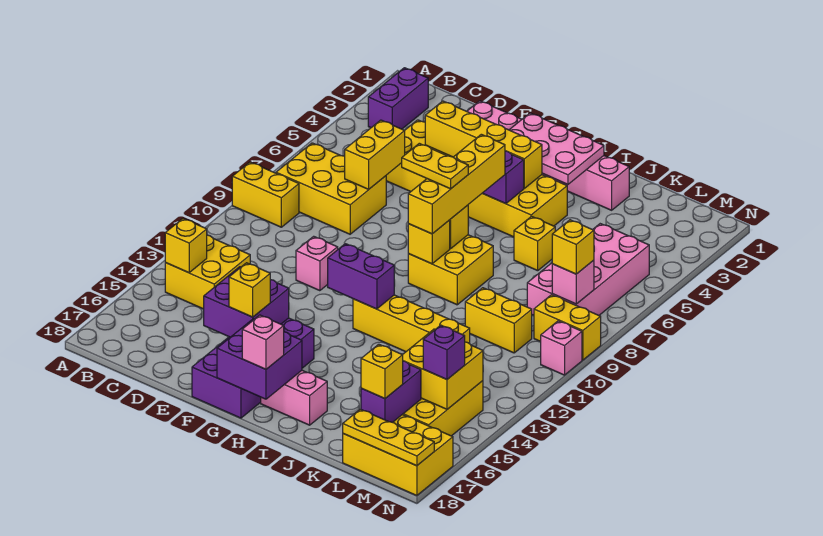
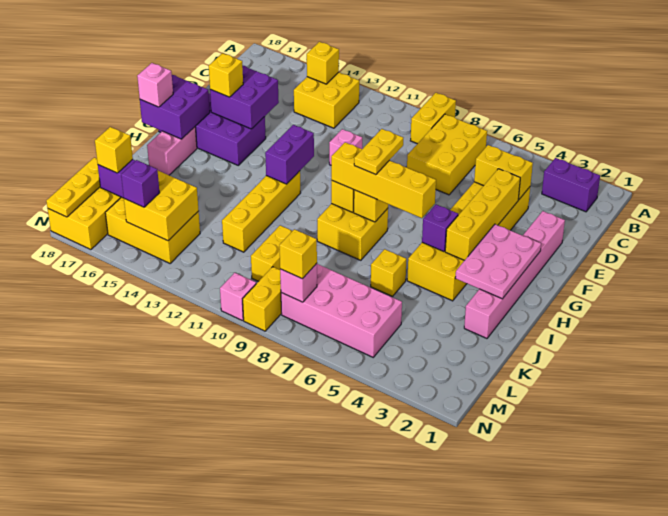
yellow 1x2 brick [345,120,405,189] -> yellow 1x2 brick moved to [474,145,533,200]

